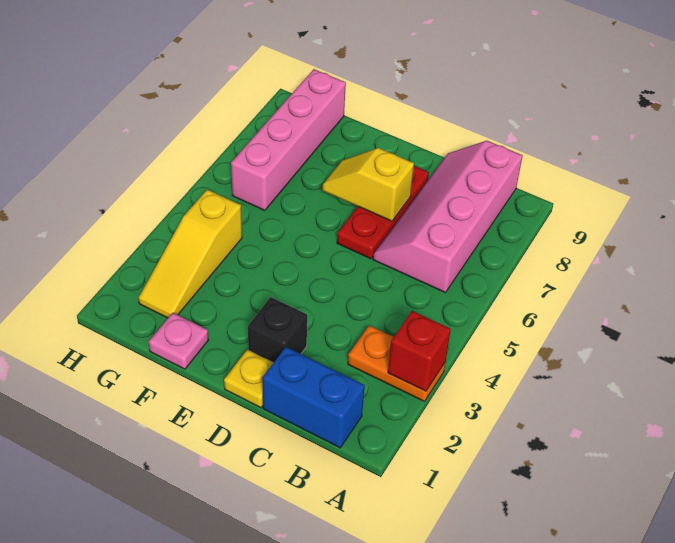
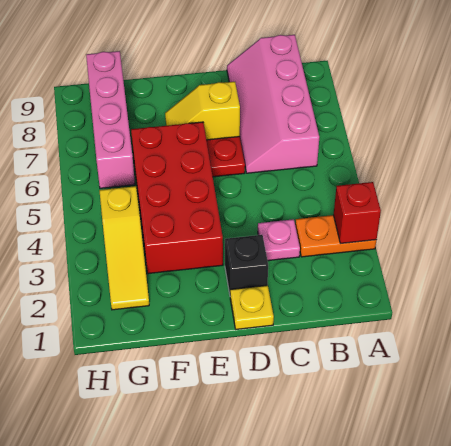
blue 1x2 brick [262,347,365,448] -> none
none -> red 2x4 brick [131,122,223,274]
pink 1x1 plate [149,313,208,369] -> pink 1x1 plate moved to [258,219,300,261]

